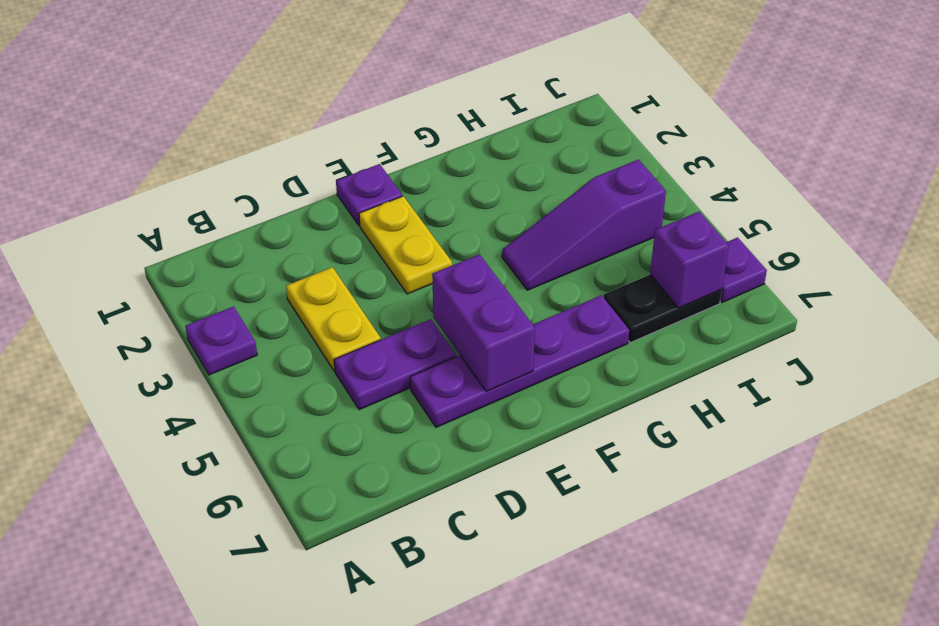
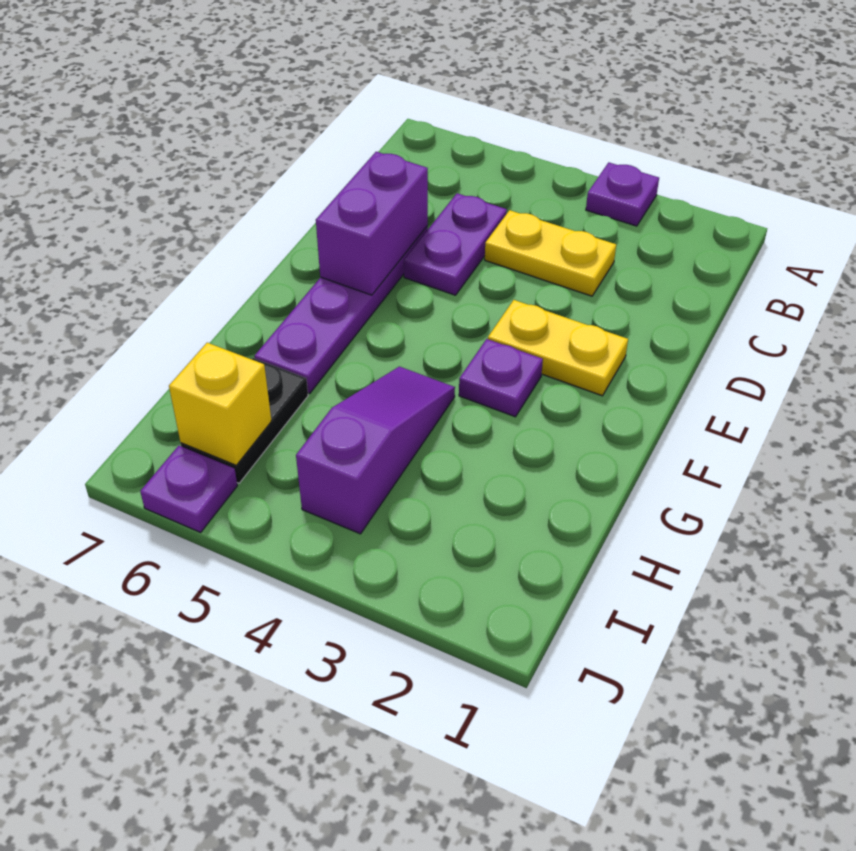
purple 1x1 plate [336,164,402,225] -> purple 1x1 plate moved to [459,339,543,417]
purple 1x2 brick [432,254,535,392] -> purple 1x2 brick turned to [316,152,428,295]
purple 1x1 brick [650,212,729,308] -> yellow 1x1 brick [169,343,271,465]

